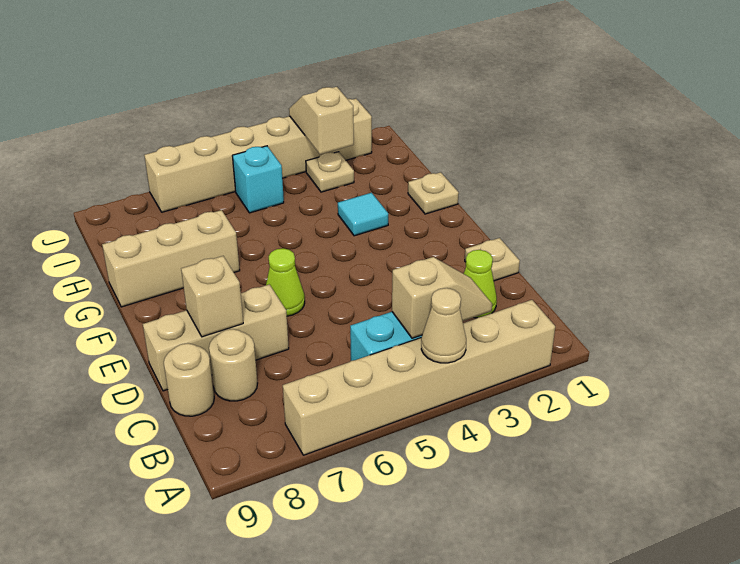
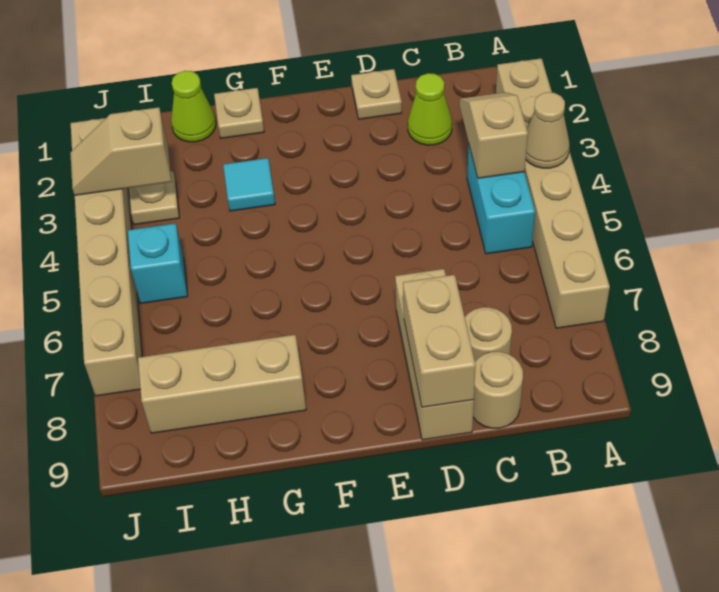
tan 1x1 brick [181,256,243,337] -> tan 1x2 brick [403,275,476,407]
lime 1x1 cone [266,248,305,316] -> lime 1x1 cone moved to [171,71,216,142]
tan 1x3 brick [102,210,240,307] -> tan 1x3 brick turned to [138,335,306,433]

